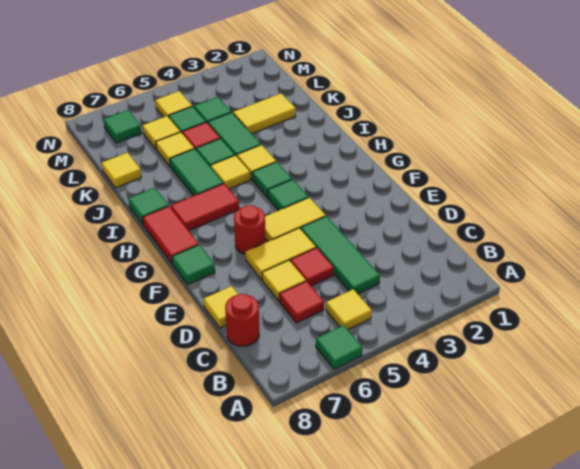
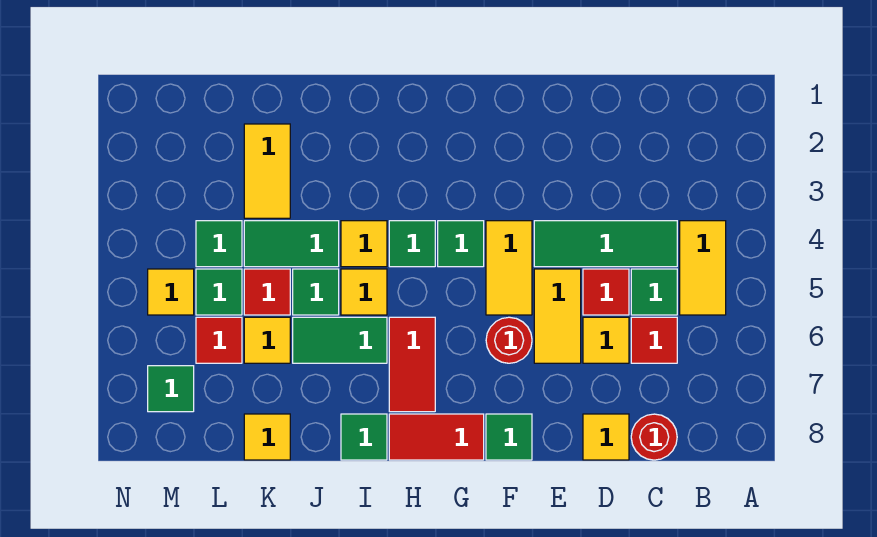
green 1x1 tile [316,325,362,369] -> green 1x1 tile moved to [631,269,677,315]
yellow 1x1 tile [326,289,372,330] -> yellow 1x2 tile [680,221,726,315]
yellow 1x1 tile [143,116,180,149] -> red 1x1 tile [196,317,242,363]

